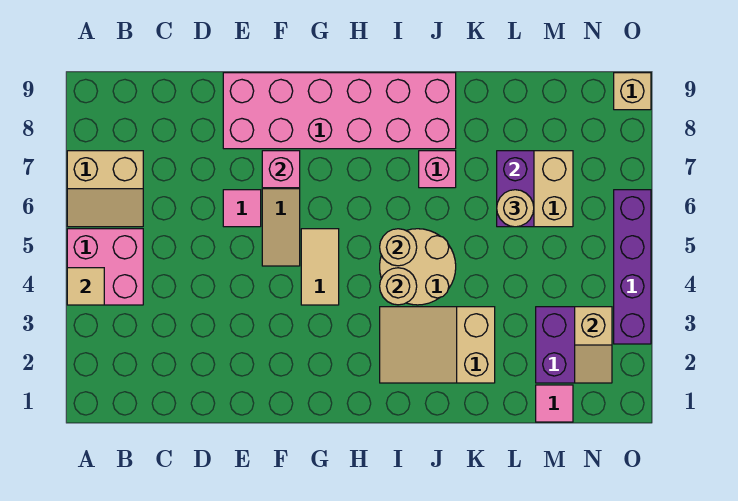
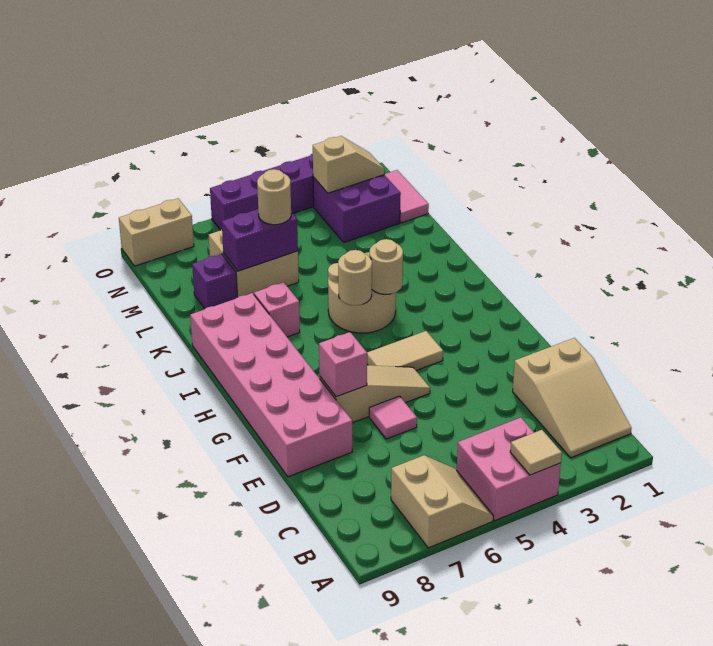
tan 2x3 slope [380,307,495,383] -> tan 2x3 slope moved to [513,338,632,458]
none -> purple 1x1 brick [192,254,237,309]
pink 1x1 tile [536,385,573,422] -> pink 1x2 tile [384,170,429,223]
tan 1x1 brick [614,73,651,110] -> tan 1x2 brick [119,198,194,266]

